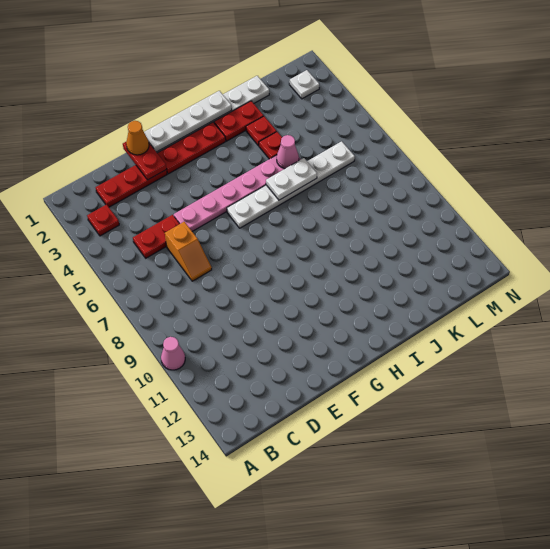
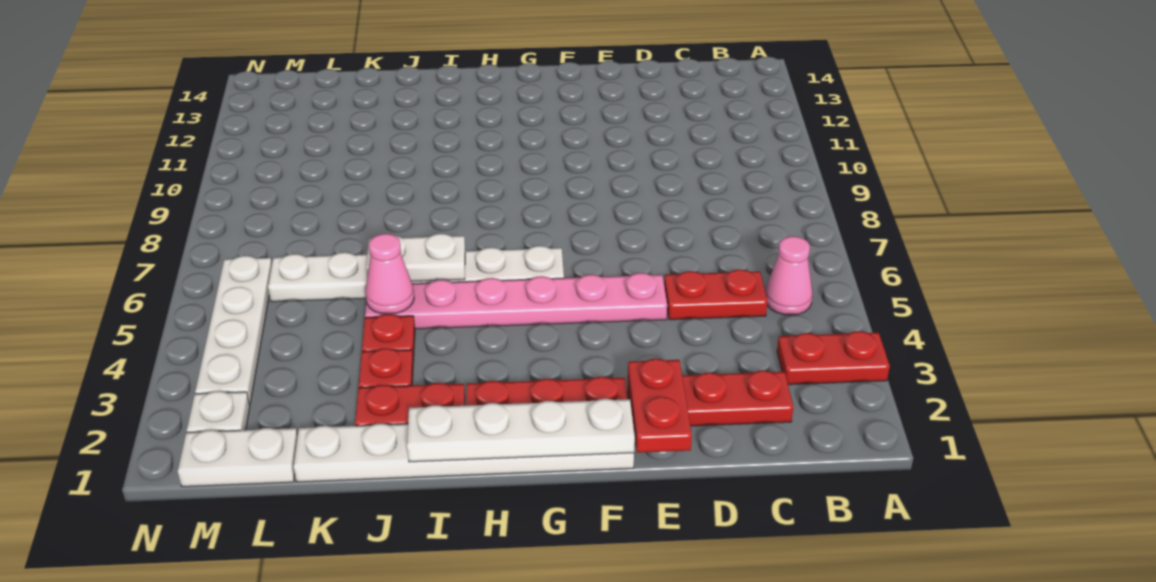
pink 1x1 cone [161,337,185,370] -> pink 1x1 cone moved to [765,236,812,315]
red 1x1 plate [87,205,119,236] -> red 1x2 plate [777,331,890,385]
orange 1x2 slope [165,222,212,281] -> none
orange 1x1 cone [126,121,149,155] -> none
none -> white 1x2 plate [178,428,298,487]
none -> white 1x4 plate [195,256,272,405]

